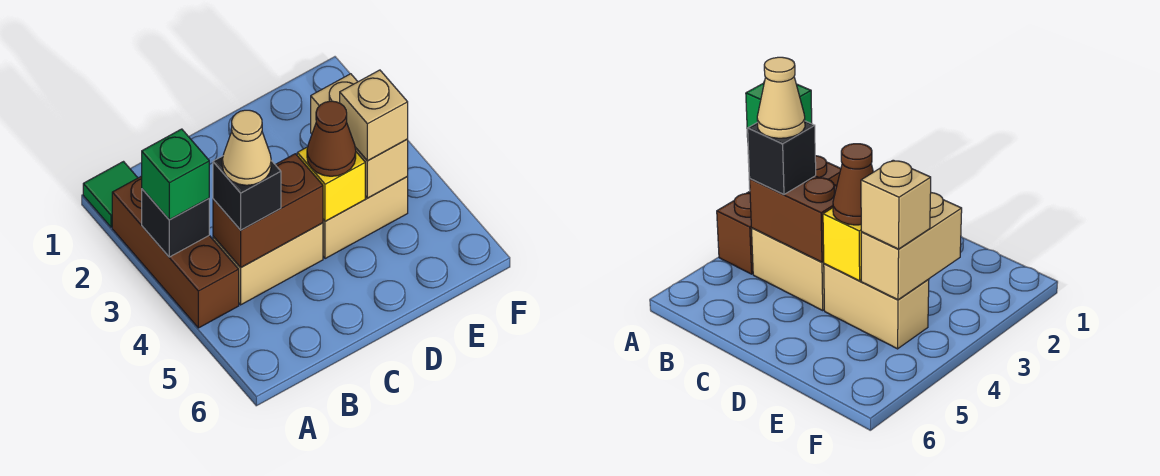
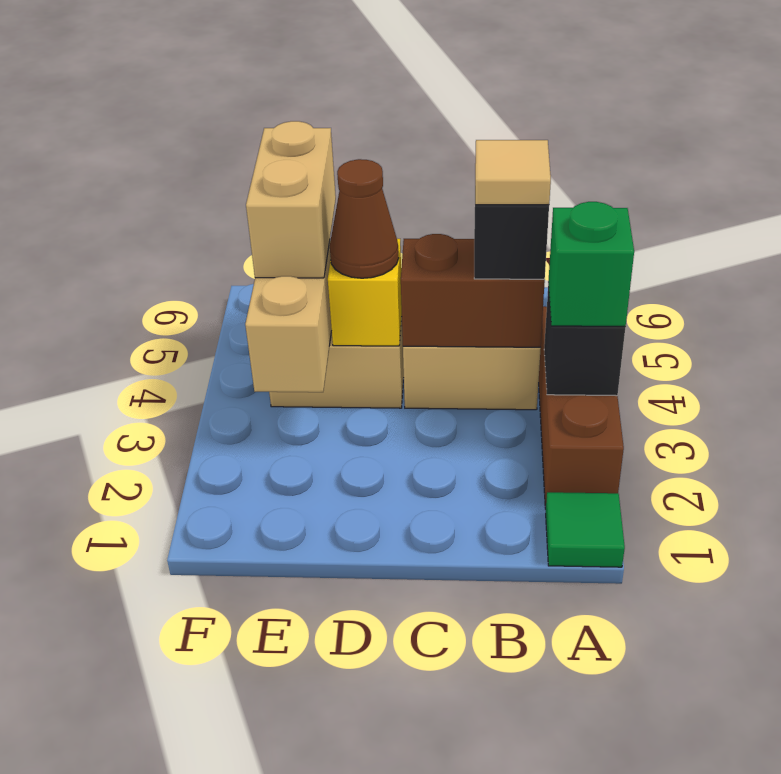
tan 1x1 cone [222,110,271,185] -> tan 1x1 tile [475,140,551,205]
tan 1x1 brick [340,70,408,161] -> tan 1x2 brick [246,121,336,278]

